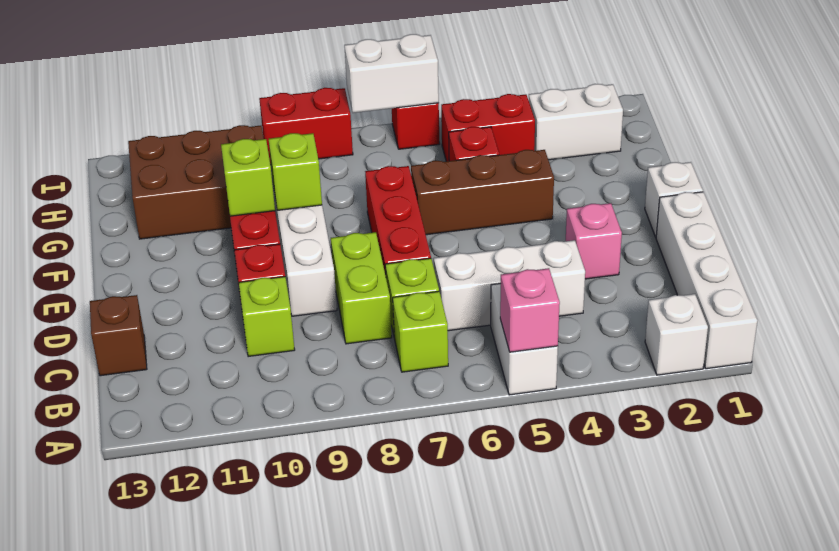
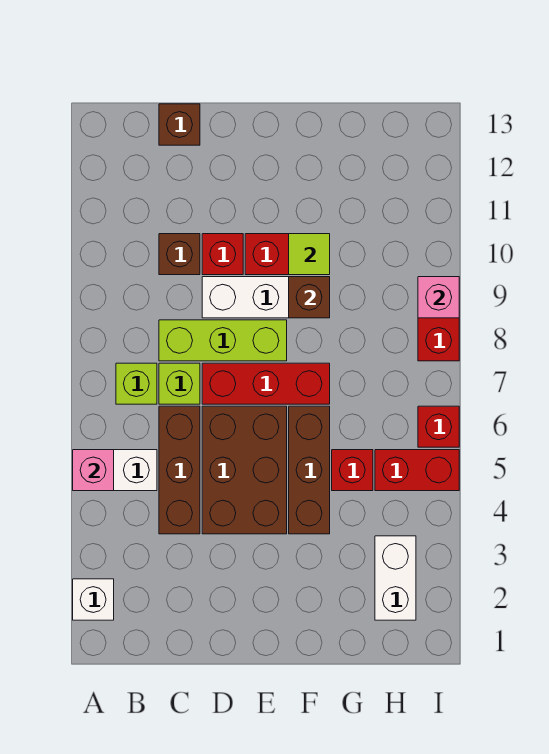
white 1x4 brick [656,192,758,369] -> none
white 1x3 brick [434,240,585,331] -> brown 1x3 brick [159,406,200,534]
lime 1x2 brick [331,232,392,344] -> lime 1x3 brick [159,320,287,361]
lime 1x1 brick [239,277,295,357] -> brown 1x1 brick [159,234,200,275]
pink 1x1 brick [566,203,622,279] -> pink 1x1 brick moved to [418,277,459,318]
white 1x1 brick [645,162,703,237] -> none
lime 1x1 brick [269,133,322,211] -> brown 1x1 brick [289,277,330,318]
lime 1x1 brick [221,139,275,216] -> lime 1x1 tile [289,234,330,275]
brown 2x3 brick [128,125,264,239] -> brown 2x3 brick moved to [202,406,287,534]
red 1x2 brick [441,94,535,161] -> red 1x2 brick turned to [375,450,459,491]
white 1x2 brick [344,34,439,113] -> none

